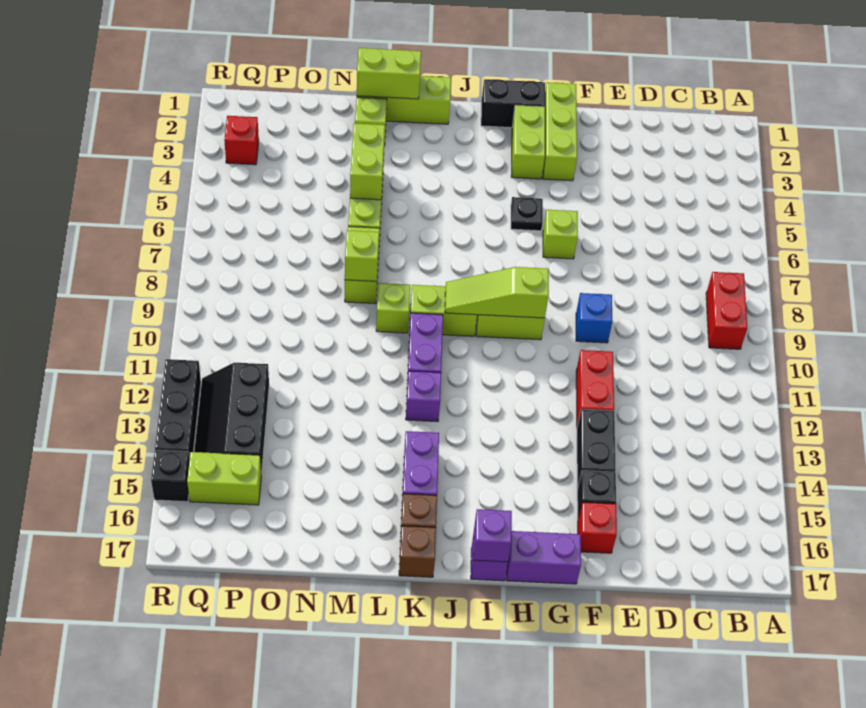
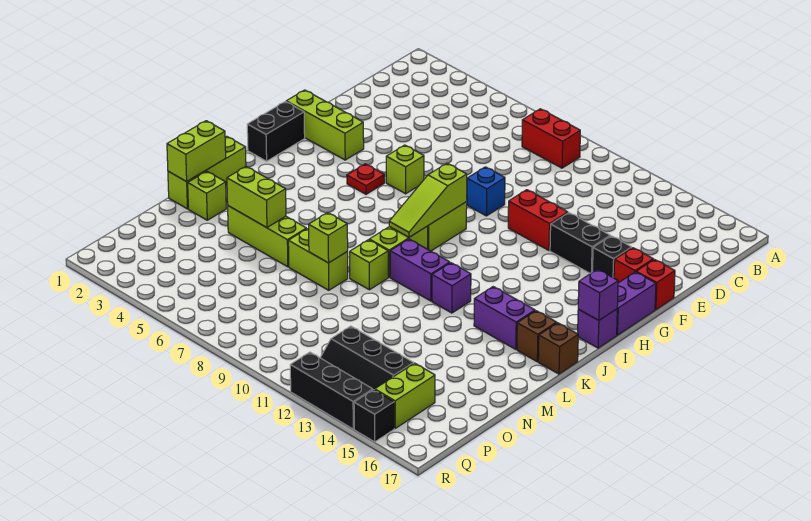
lime 1x2 brick [511,105,545,179] -> none
black 1x1 plate [511,197,543,231] -> red 1x1 plate [347,164,385,194]
red 1x1 brick [224,116,259,165] -> red 1x1 brick moved to [636,259,675,310]

